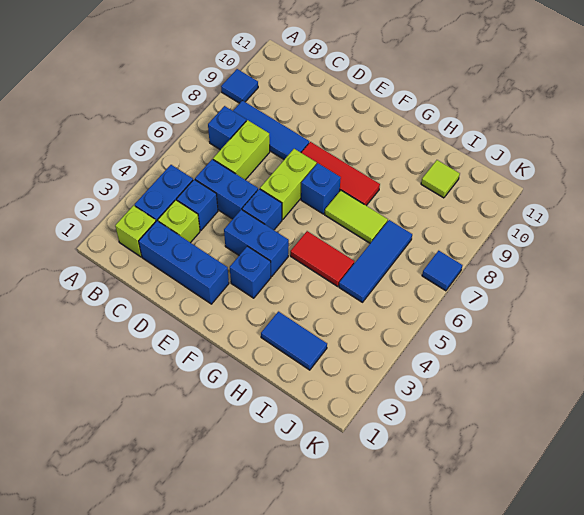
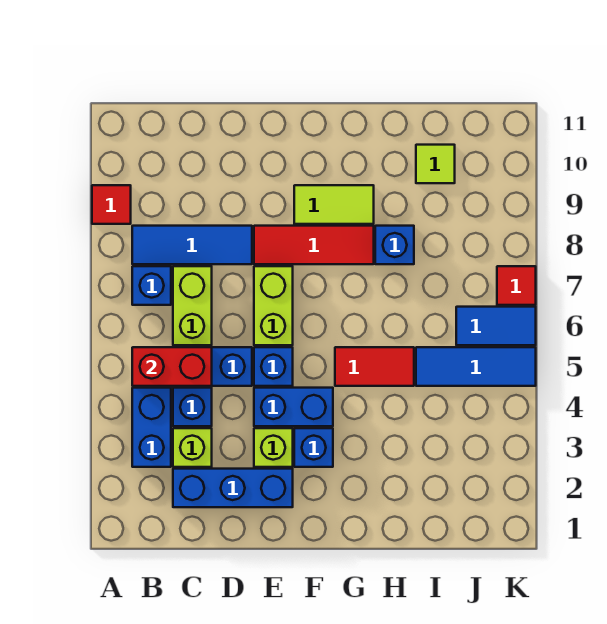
blue 1x1 tile [221,69,258,103] -> red 1x1 tile [92,185,131,224]
lime 1x1 brick [115,206,156,257] -> lime 1x1 brick moved to [254,428,293,467]
none -> red 1x2 brick [132,347,212,386]
blue 1x1 brick [301,163,341,214] -> blue 1x1 brick moved to [375,226,414,264]
lime 1x2 tile [325,190,388,243] -> lime 1x2 tile moved to [294,185,374,224]
blue 1x2 tile [261,312,327,370] -> blue 1x2 tile moved to [456,307,536,345]
blue 1x3 tile [339,220,412,302] -> blue 1x3 tile turned to [416,347,536,386]
blue 1x1 tile [422,251,462,291] -> red 1x1 tile [497,266,536,305]

